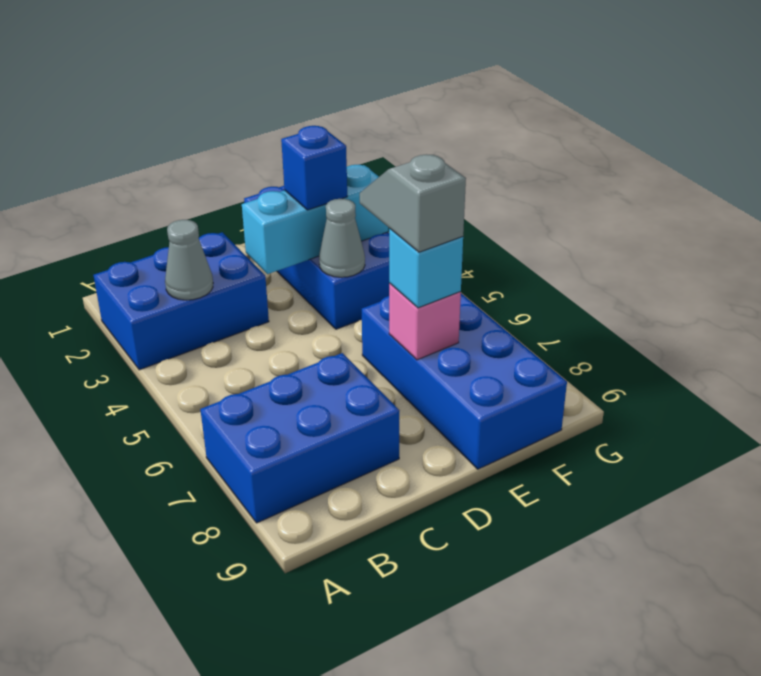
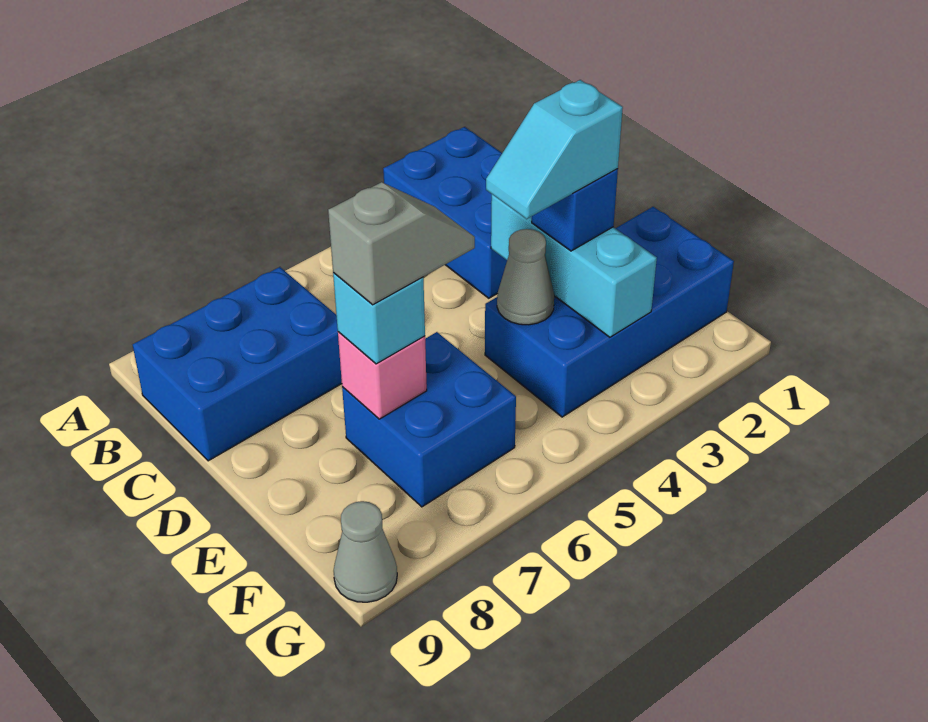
blue 2x3 brick [200,353,400,523] -> blue 2x3 brick turned to [133,267,342,461]
grey 1x1 cone [165,220,213,300] -> grey 1x1 cone moved to [334,501,397,602]
none -> cyan 1x2 slope [486,80,623,219]
blue 2x4 brick [362,293,567,469] -> blue 2x2 brick [342,332,516,507]

